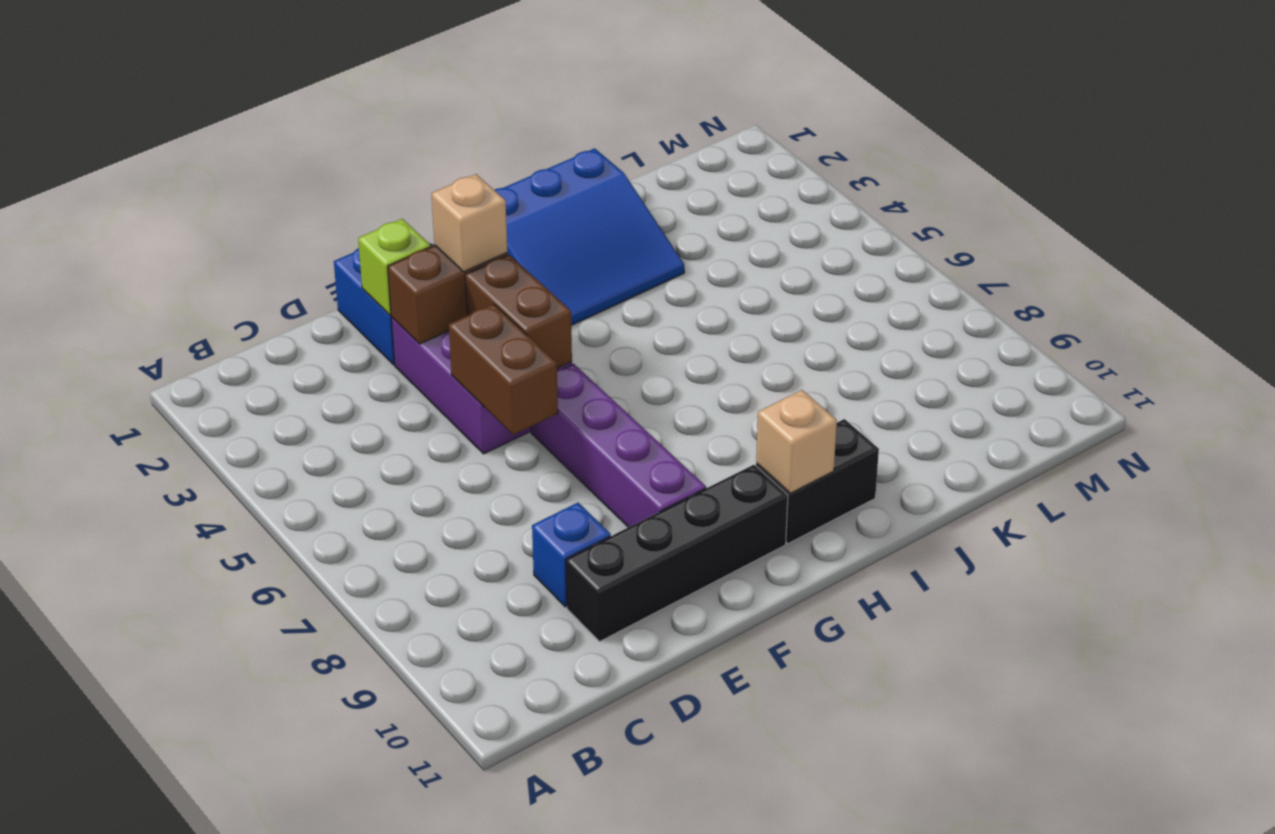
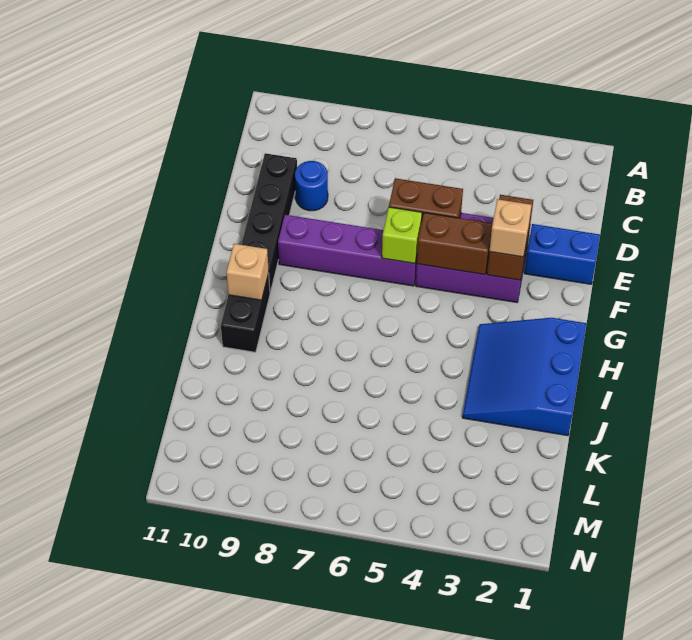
blue 1x1 brick [532,503,611,607] -> blue 1x1 round brick [295,161,328,211]
lime 1x1 brick [358,219,431,315] -> lime 1x1 brick moved to [382,207,422,263]

